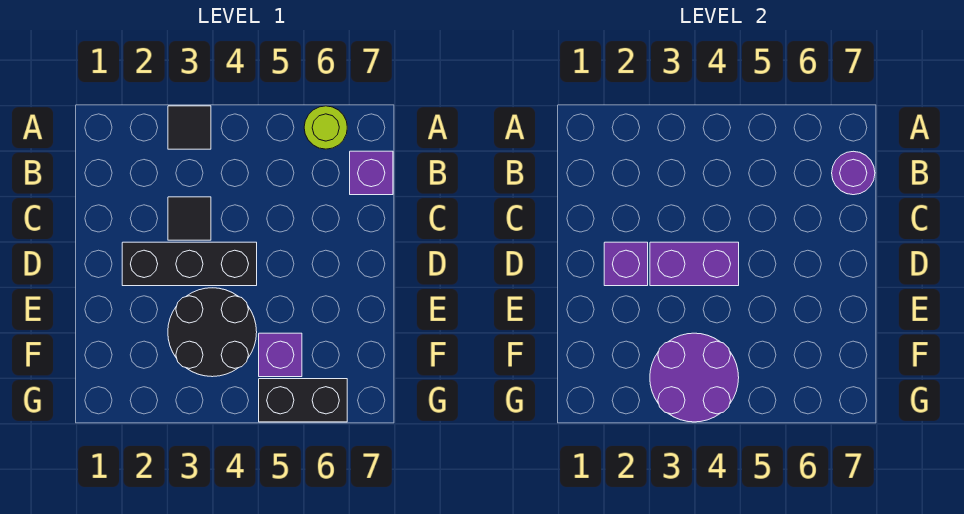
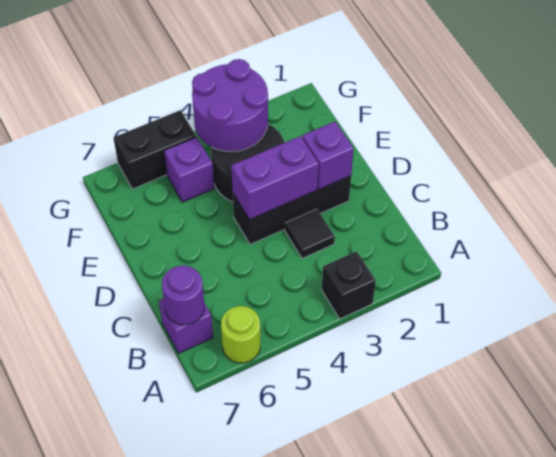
black 1x1 tile [168,106,211,149] -> black 1x1 brick [322,251,376,319]

